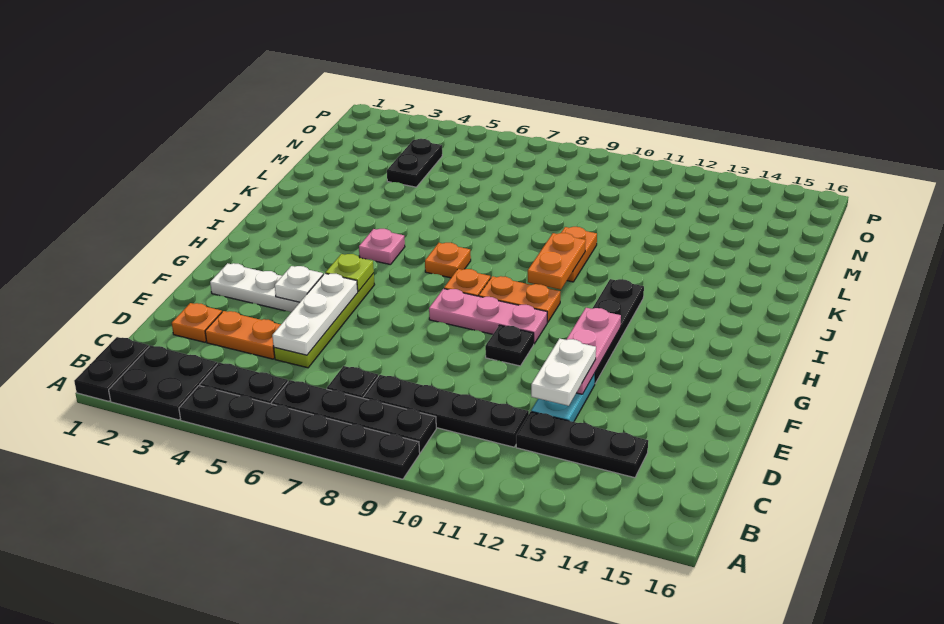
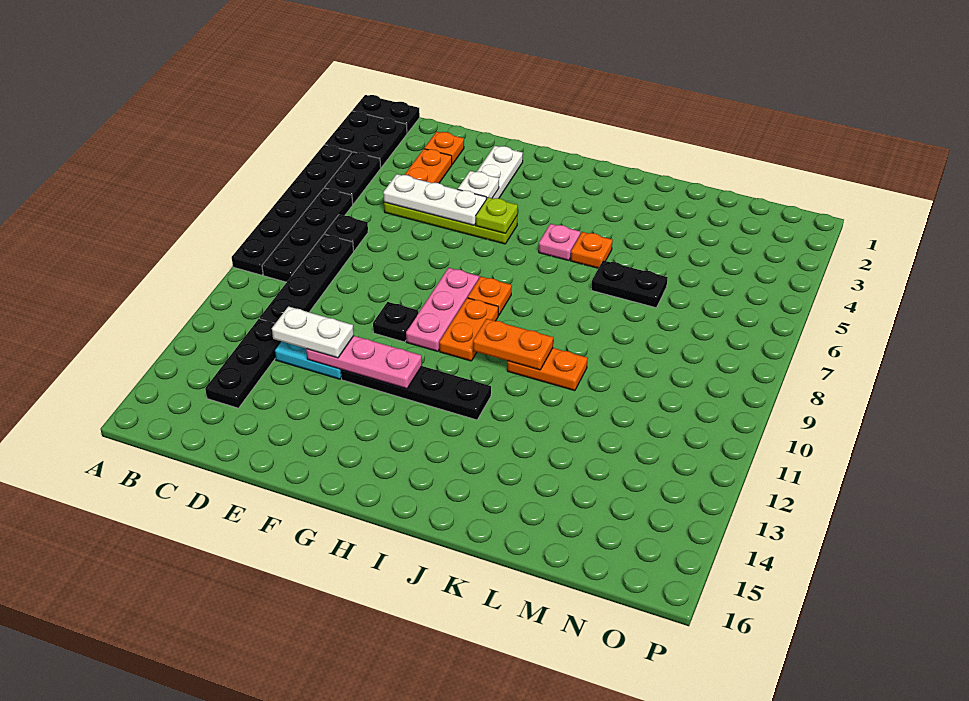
orange 1x1 plate [425,243,471,278] -> orange 1x1 plate moved to [570,232,613,268]
black 1x2 plate [387,139,442,187] -> black 1x2 plate moved to [591,260,668,308]

